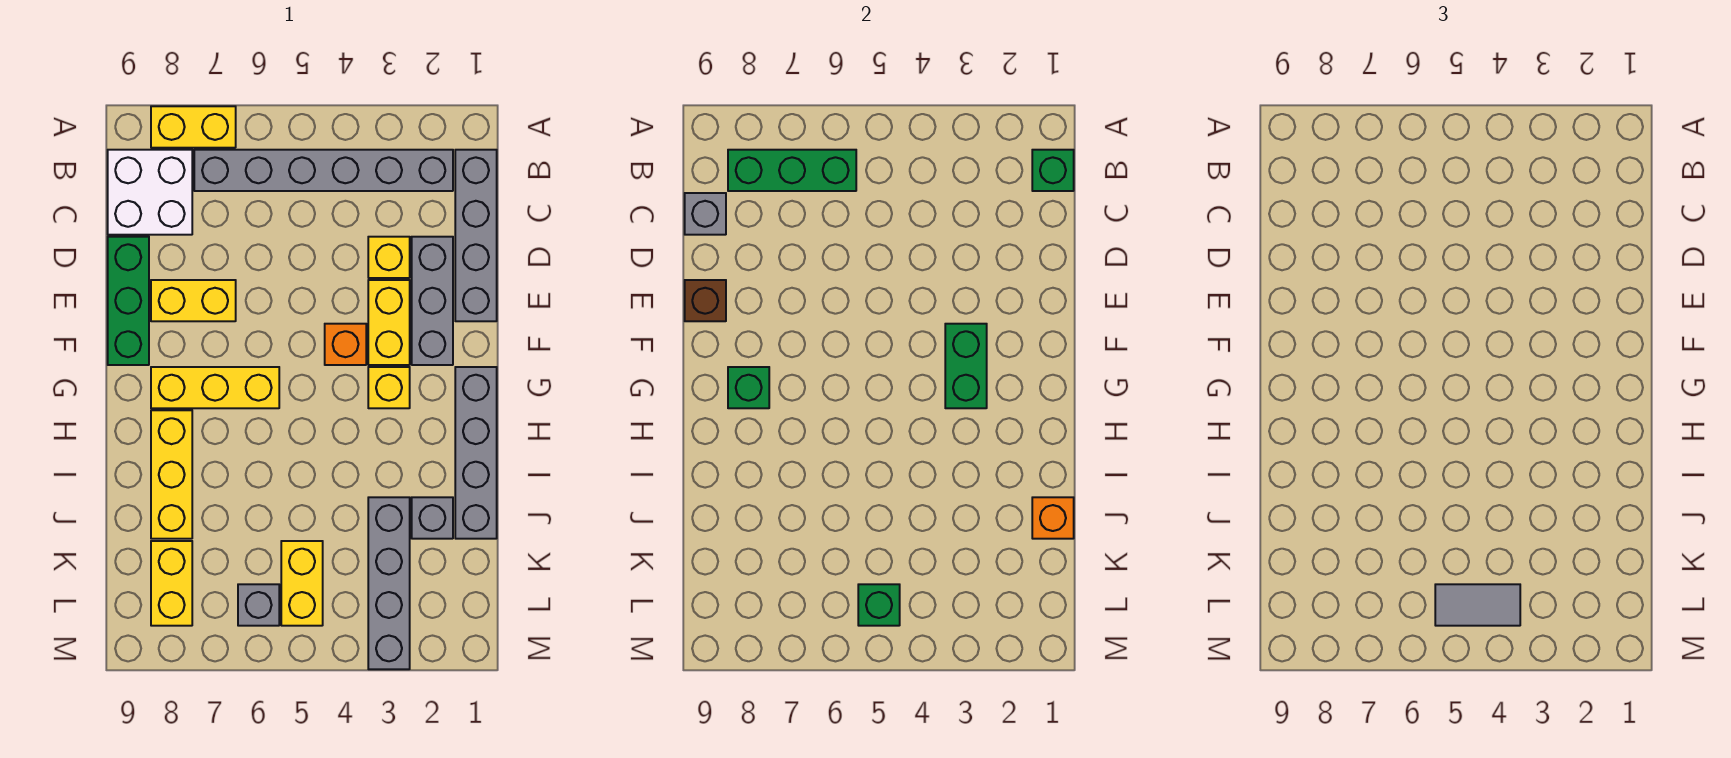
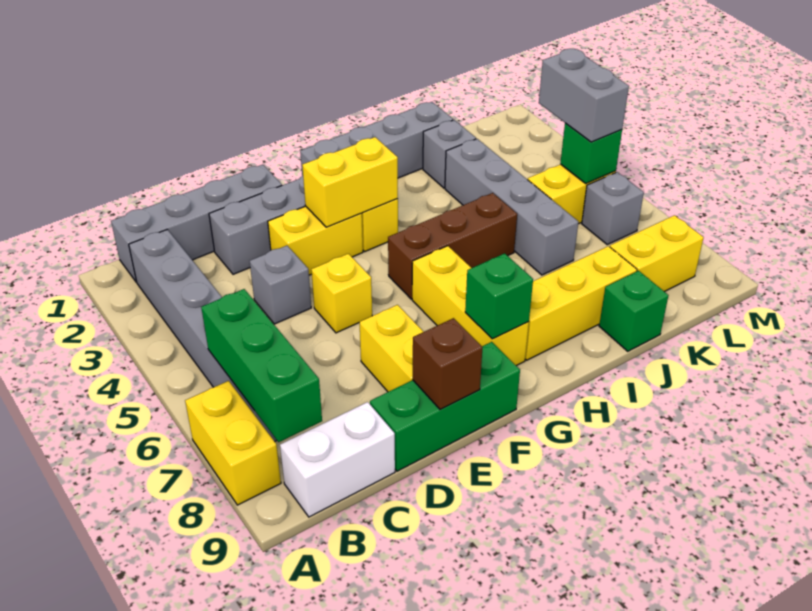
green 1x1 brick [1032,150,1074,191] -> green 1x1 brick moved to [599,271,668,351]
white 2x2 brick [108,150,192,235] -> white 1x2 brick [280,402,395,517]
grey 1x1 brick [685,193,726,235] -> grey 1x1 brick moved to [250,246,311,324]
yellow 1x1 brick [368,237,410,278] -> yellow 1x1 brick moved to [311,254,372,333]
green 1x2 brick [945,324,987,408] -> yellow 1x2 brick [302,137,398,227]
orange 1x1 brick [325,324,366,365] -> none
none -> brown 1x3 brick [388,193,517,299]
orange 1x1 brick [1032,497,1074,539] -> none
grey 1x4 brick [368,497,410,669] -> grey 1x4 brick turned to [445,139,578,275]
grey 1x2 tile [1435,584,1520,626] -> grey 1x2 brick [539,49,629,142]

